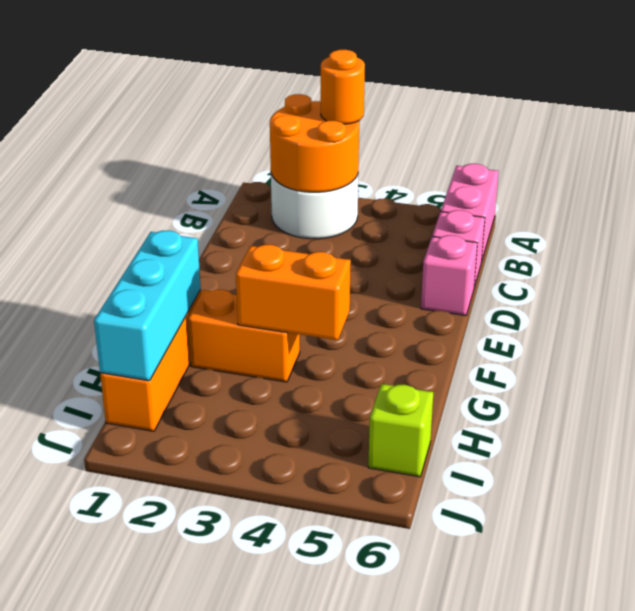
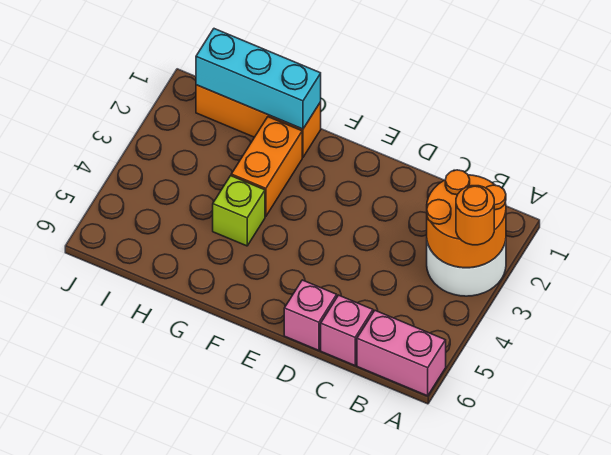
orange 1x2 brick [236,245,351,340] -> none
lime 1x1 brick [368,384,434,477] -> lime 1x1 brick moved to [213,176,265,246]

